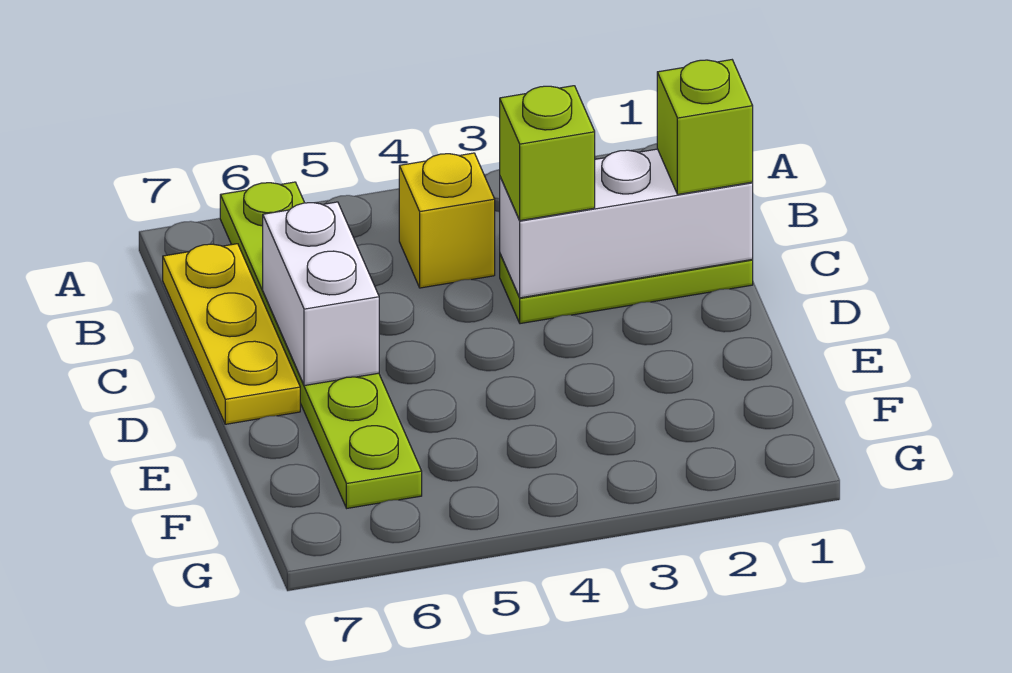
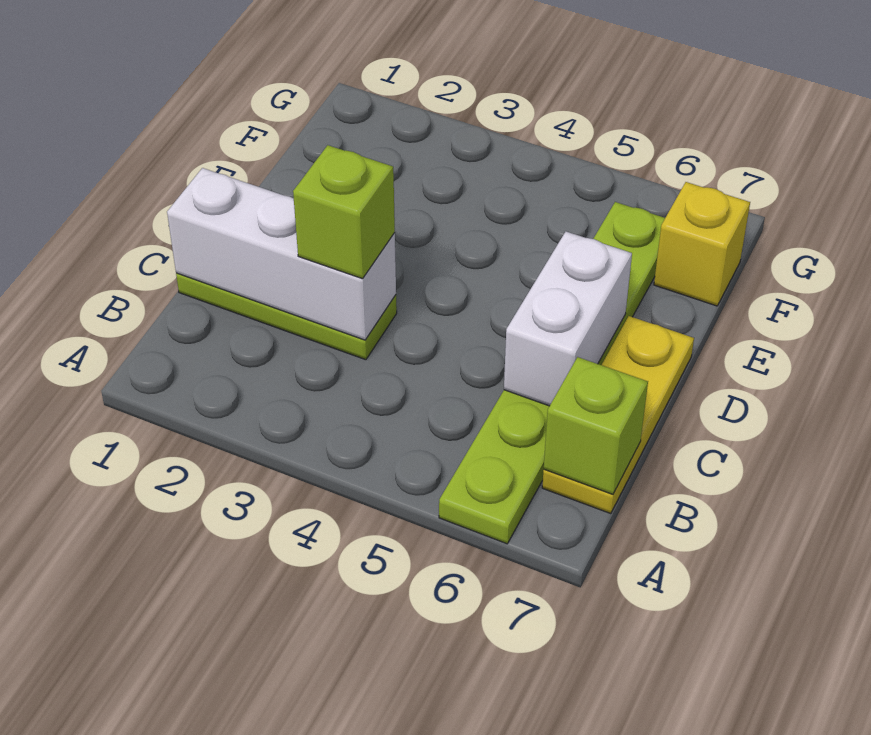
yellow 1x1 brick [399,153,495,288] -> yellow 1x1 brick moved to [654,182,750,306]
lime 1x1 brick [657,60,753,194] -> lime 1x1 brick moved to [544,357,648,494]

